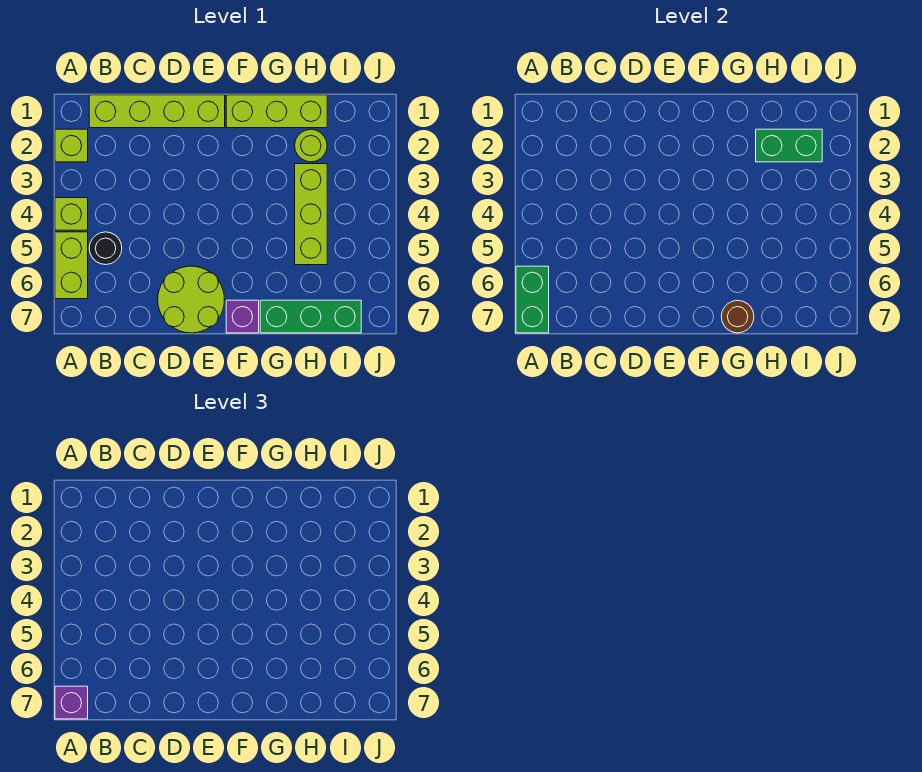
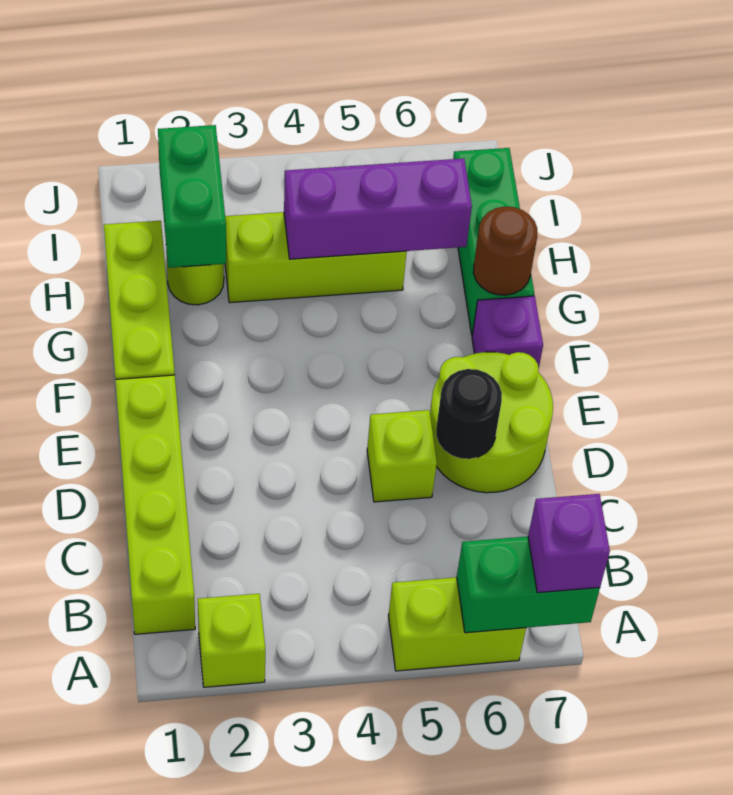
lime 1x1 brick [55,198,88,230] -> lime 1x1 brick moved to [367,410,437,502]
black 1x1 round brick [89,232,122,265] -> black 1x1 round brick moved to [436,369,502,459]
none -> purple 1x3 brick [284,158,472,259]

